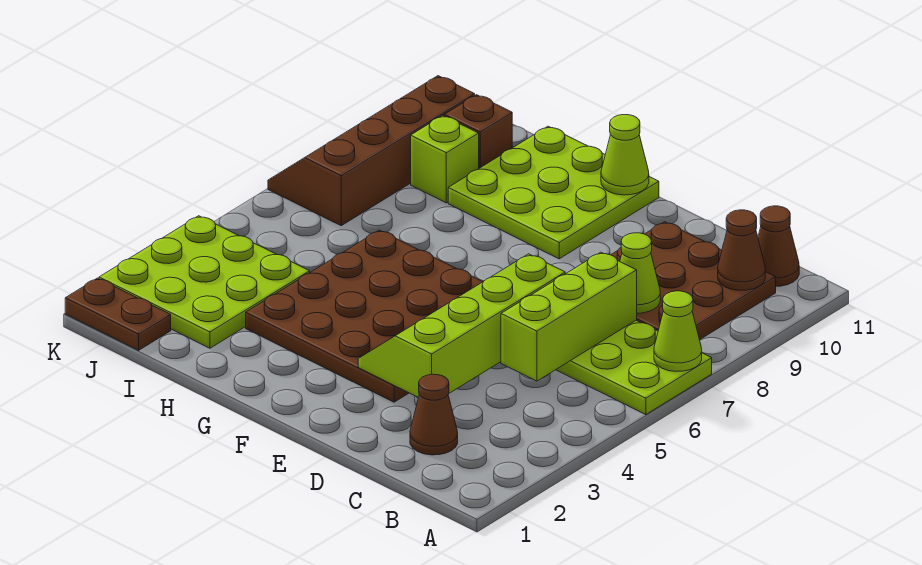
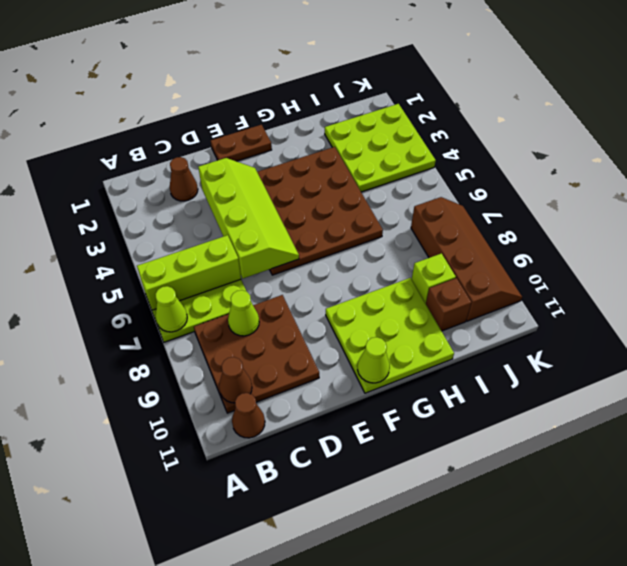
lime 1x3 brick [501,252,637,381] -> lime 1x3 brick turned to [137,235,241,310]
brown 1x2 plate [65,278,171,350] -> brown 1x2 plate moved to [211,125,272,161]

